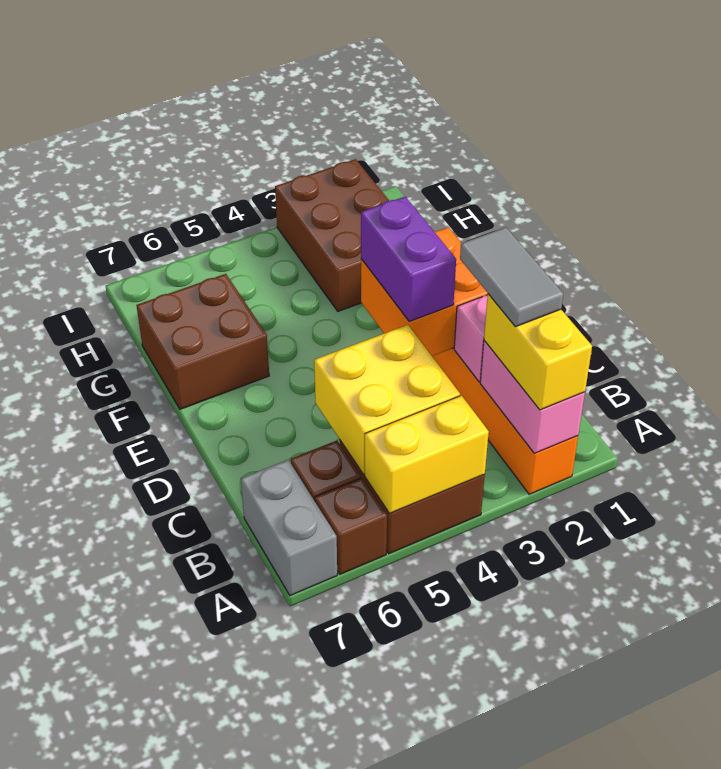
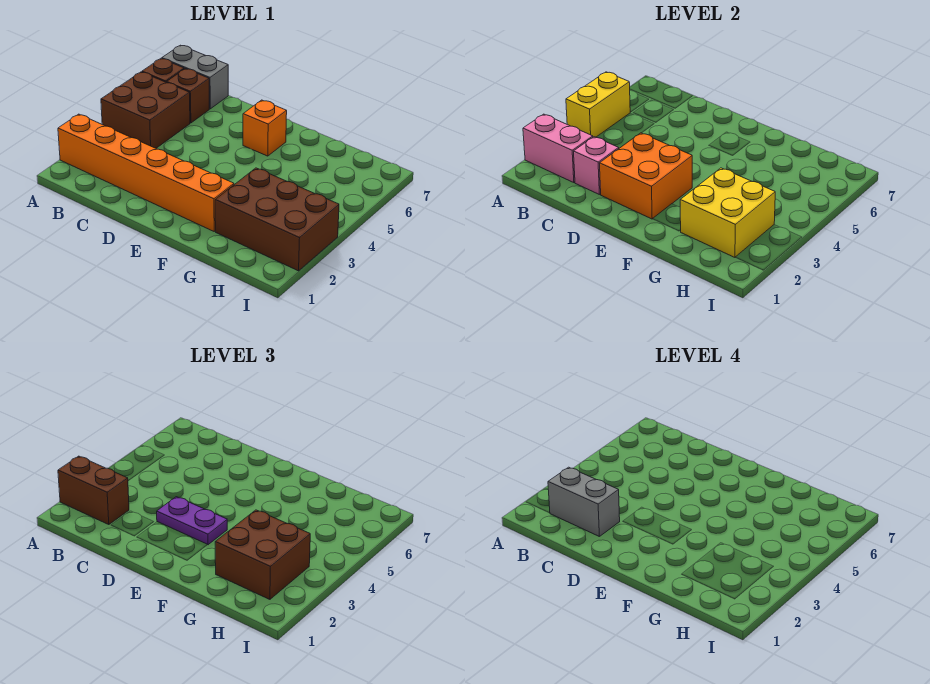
yellow 1x2 brick [484,294,592,410] -> brown 1x2 brick [58,456,129,525]
grey 1x2 tile [460,227,563,327] -> grey 1x2 brick [548,467,620,536]
yellow 2x2 brick [314,325,460,474] -> yellow 2x2 brick moved to [680,168,775,257]
purple 1x2 brick [361,197,456,321] -> purple 1x2 plate [157,497,227,545]
none -> orange 1x1 brick [243,100,287,156]
brown 2x2 brick [137,274,269,409] -> brown 2x2 brick moved to [215,510,310,599]

